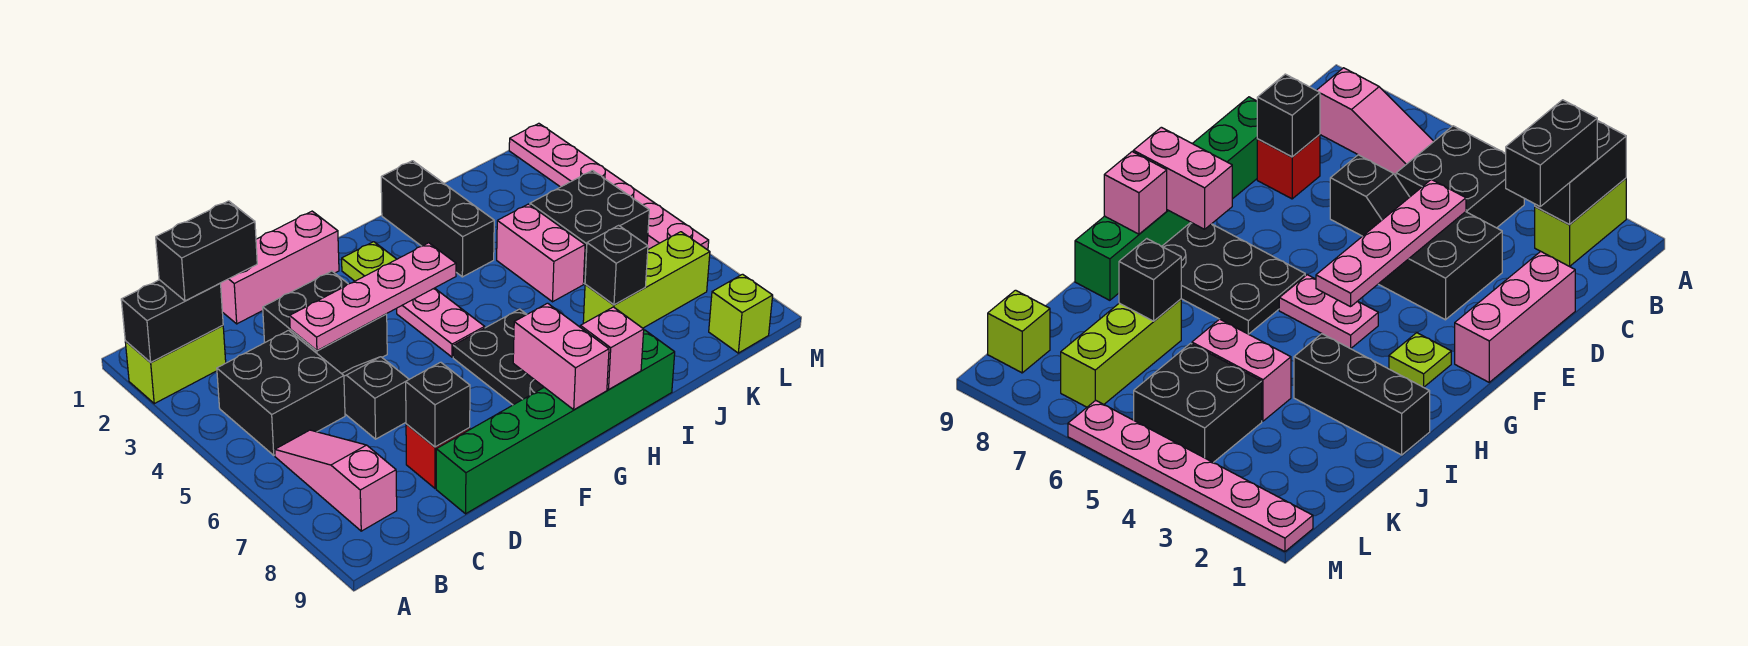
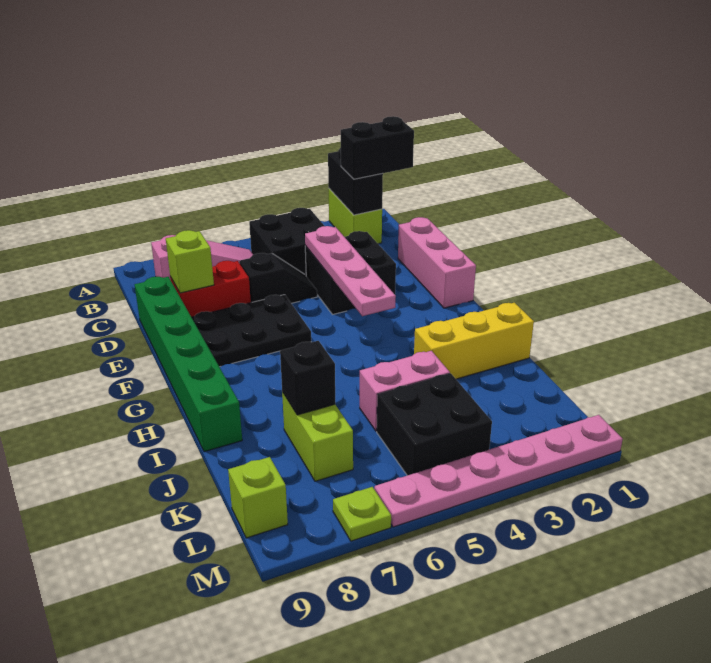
black 1x2 brick [156,201,257,301] -> black 1x2 brick turned to [341,116,414,179]
red 1x1 brick [406,424,470,488] -> red 1x2 brick [170,261,251,317]
black 1x1 brick [406,362,470,447] -> lime 1x1 brick [166,230,214,293]
lime 1x1 plate [342,242,397,281] -> lime 1x1 plate moved to [333,487,391,541]
pink 1x2 plate [397,288,485,357] -> none
black 2x3 plate [453,309,544,405] -> black 2x3 plate moved to [192,295,311,367]
pink 1x2 brick [513,303,609,410] -> none
pink 1x1 brick [580,307,644,390] -> none
black 1x3 brick [381,161,494,277] -> yellow 1x3 brick [414,303,534,379]
lime 1x3 brick [583,232,710,328] -> lime 1x2 brick [282,392,353,481]

